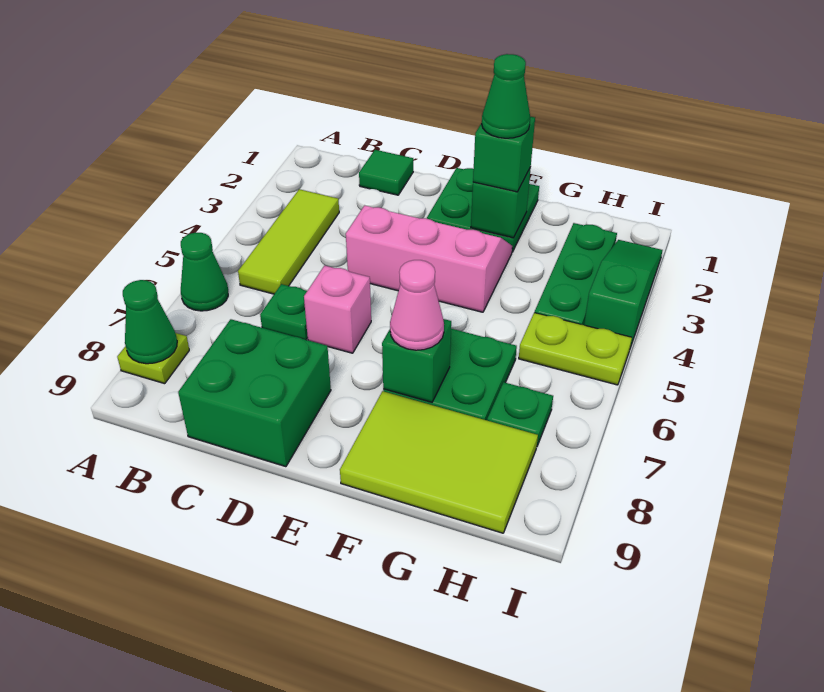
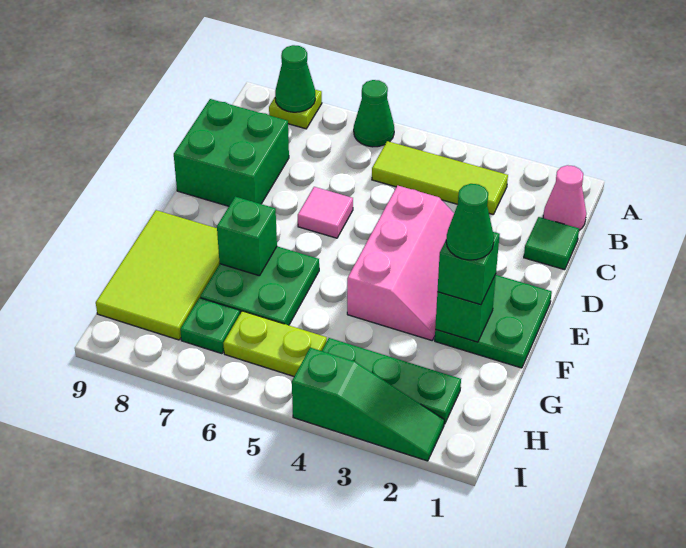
green 1x1 plate [260,284,308,340] -> none
pink 1x1 brick [304,265,371,353] -> pink 1x1 tile [298,187,353,238]
pink 1x1 cone [390,260,444,350] -> pink 1x1 cone moved to [543,165,586,230]
lime 1x2 plate [519,313,632,385] -> lime 1x2 plate turned to [223,311,327,376]

